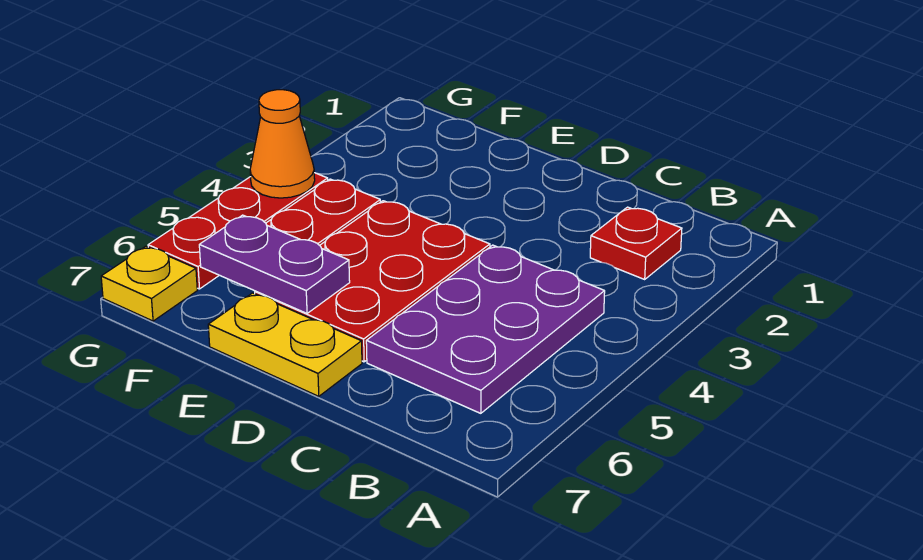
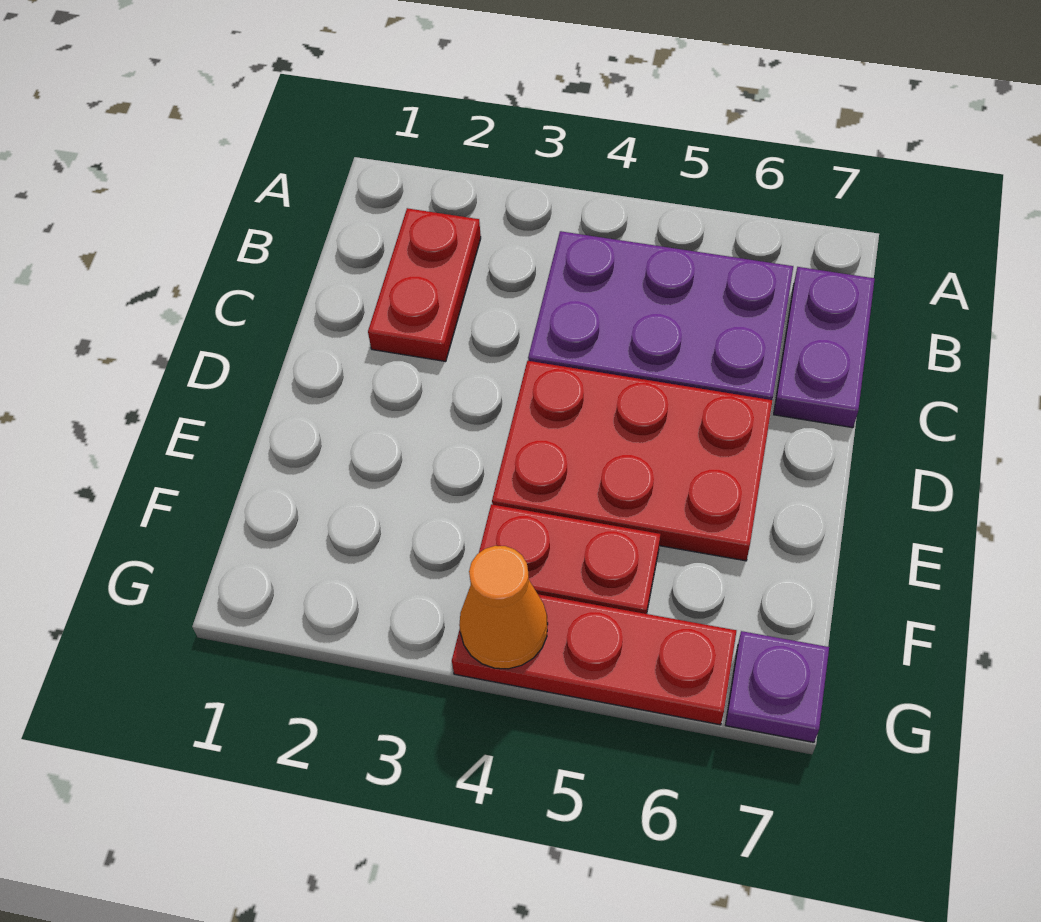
red 1x1 plate [590,207,682,279] -> red 1x2 plate [368,208,481,362]
yellow 1x2 plate [208,293,362,396] -> none
purple 1x2 plate [199,215,350,313] -> purple 1x2 plate moved to [774,267,875,428]
yellow 1x1 plate [101,246,197,321] -> purple 1x1 plate [726,631,829,742]

